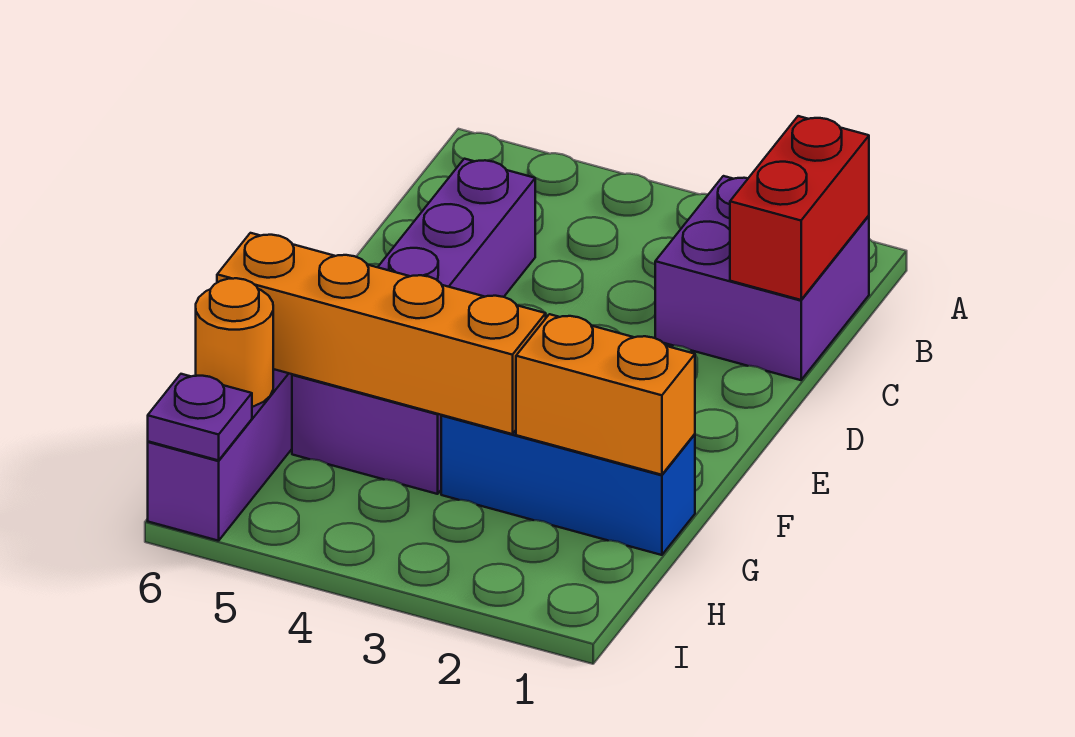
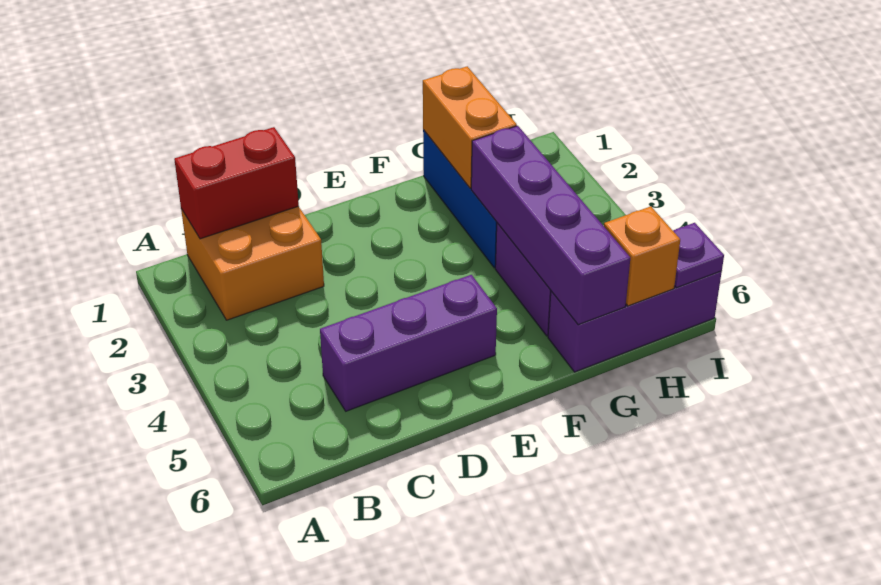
purple 2x2 brick [655,176,869,380] -> orange 2x2 brick [181,206,324,320]
orange 1x4 brick [217,233,546,434] -> purple 1x4 brick [471,126,630,325]
orange 1x1 round brick [196,278,273,407] -> orange 1x1 brick [604,206,680,306]

